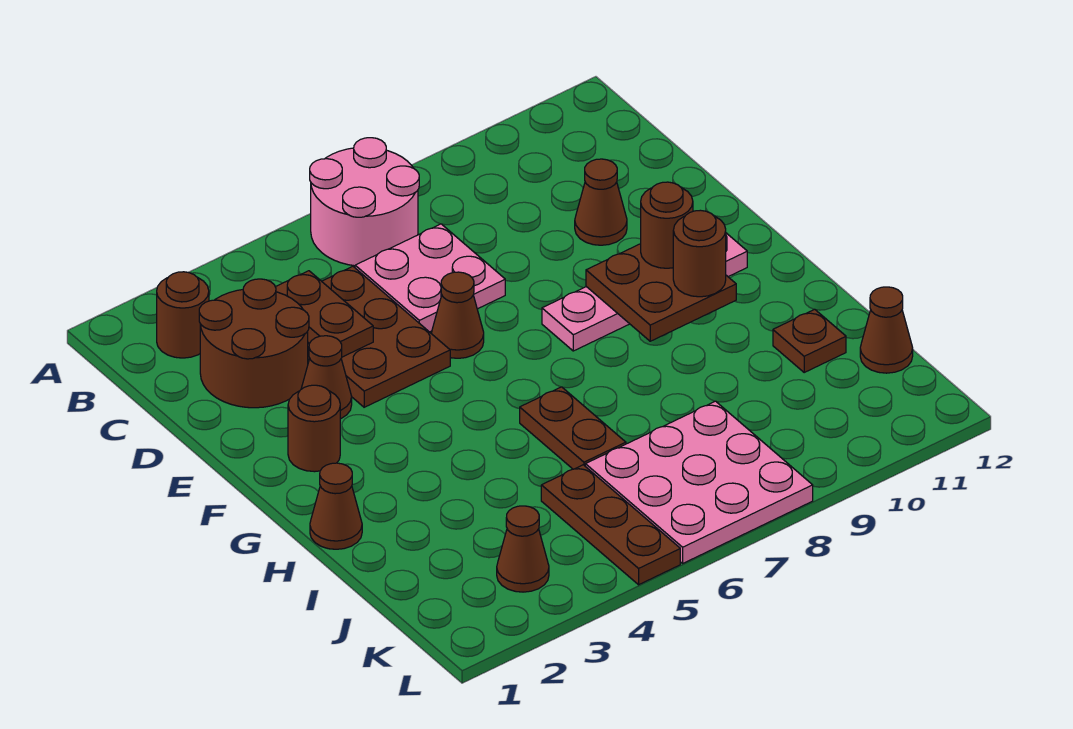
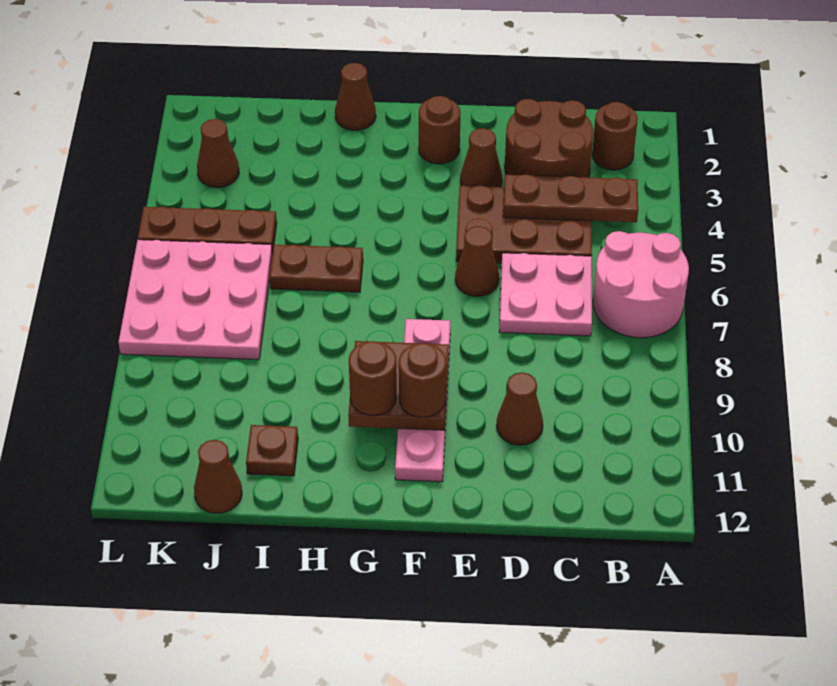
brown 1x2 plate [276,271,373,357] -> brown 1x3 plate [503,174,638,222]

